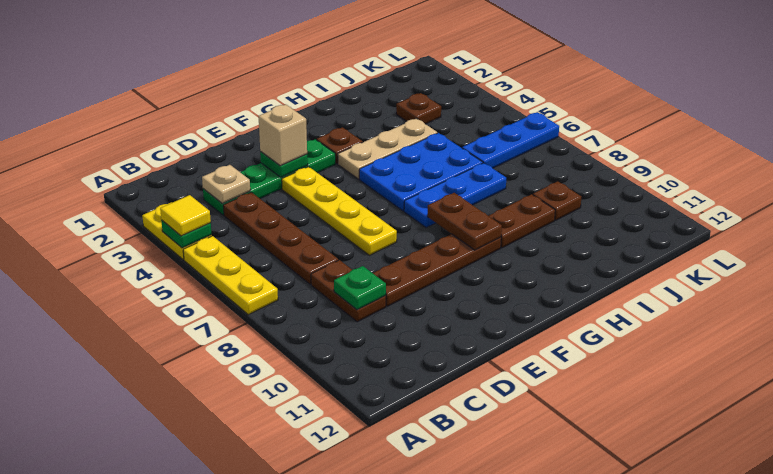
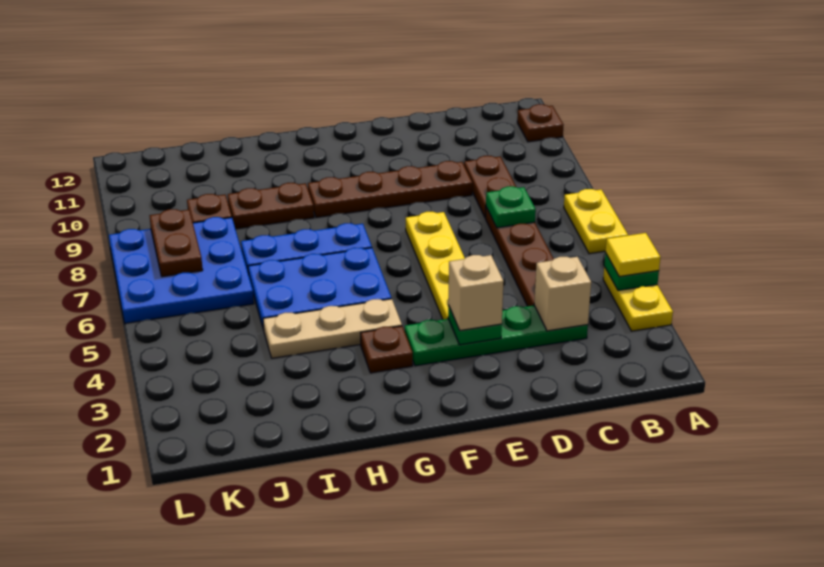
yellow 1x3 plate [183,236,278,315] -> yellow 1x2 plate [564,189,628,254]
tan 1x1 plate [202,165,250,204] -> tan 1x1 brick [534,257,591,331]
green 1x1 plate [334,266,386,310] -> green 1x1 plate moved to [486,186,536,228]
brown 1x2 plate [428,193,502,250] -> brown 1x2 plate moved to [149,209,203,277]
brown 1x1 plate [396,93,441,124] -> brown 1x1 plate moved to [517,104,564,142]
blue 1x3 plate [462,112,559,168] -> blue 3x3 plate [109,217,254,323]

